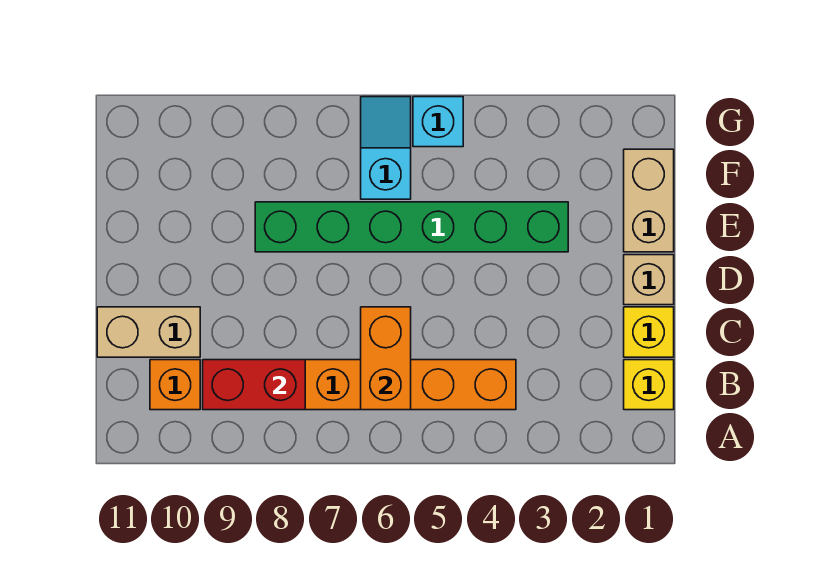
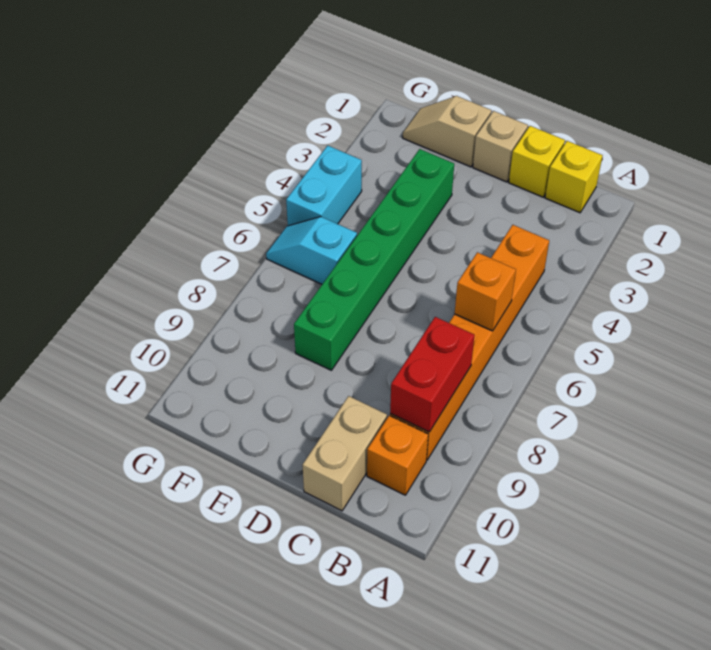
orange 1x2 brick [361,307,411,410] -> orange 1x1 brick [455,252,516,331]
tan 1x2 brick [624,149,674,252] -> tan 1x2 slope [403,96,492,167]
cyan 1x1 brick [413,97,463,147] -> cyan 1x2 brick [286,145,362,226]

